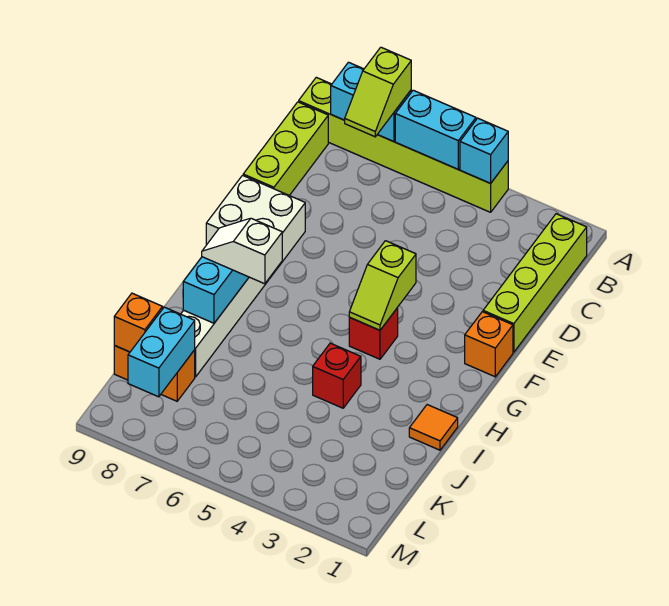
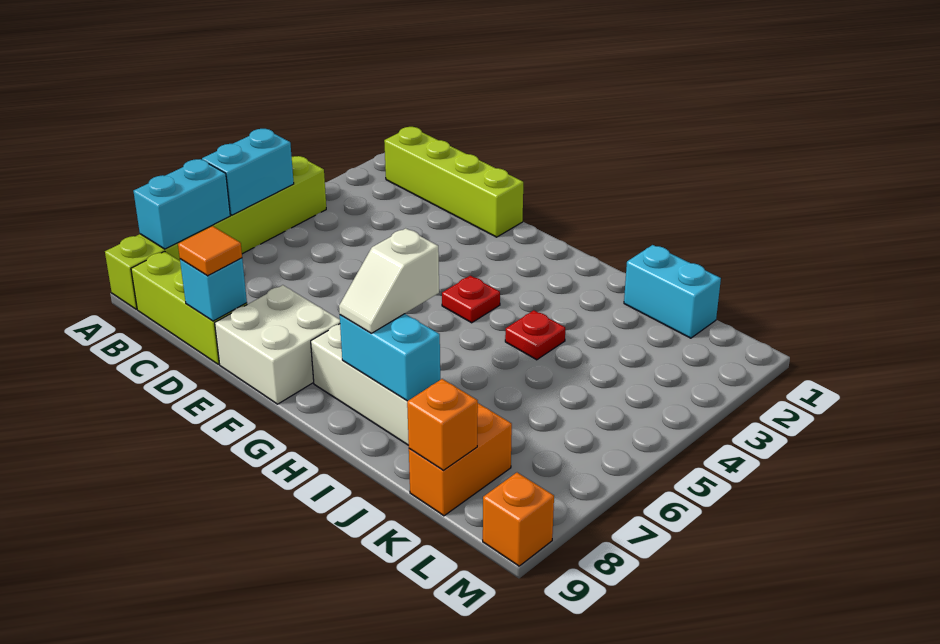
cyan 1x1 brick [460,118,508,183] -> cyan 1x1 brick moved to [180,258,247,321]
lime 1x2 slope [344,47,411,137] -> none
orange 1x1 brick [465,312,513,377] -> orange 1x1 brick moved to [483,473,554,566]
lime 1x2 slope [349,241,416,330] -> none
red 1x1 brick [349,308,398,359] -> red 1x1 plate [442,276,500,323]
orange 1x1 tile [409,405,458,450] -> orange 1x1 tile moved to [178,226,242,276]
red 1x1 brick [313,343,361,408] -> red 1x1 plate [505,310,565,360]
cyan 1x2 brick [128,307,195,397] -> cyan 1x2 brick moved to [624,245,721,338]

